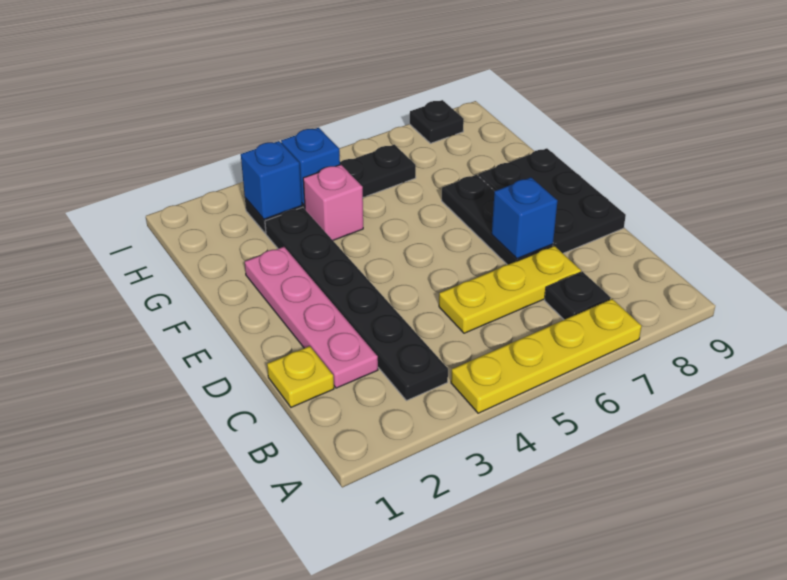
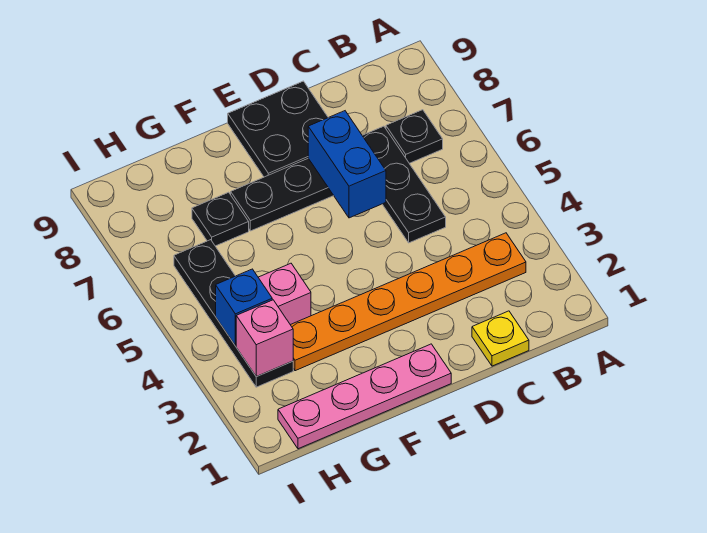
yellow 1x4 plate [451,299,642,413] -> none
black 1x6 plate [265,207,448,401] -> orange 1x6 plate [291,233,526,371]
pink 1x4 plate [245,247,378,388] -> pink 1x4 plate moved to [278,344,451,449]
yellow 1x3 plate [439,246,581,333] -> black 1x3 plate [362,126,446,243]
blue 1x1 brick [492,177,557,259] -> blue 1x2 brick [308,111,386,218]
black 2x3 plate [478,148,626,253] -> black 2x2 plate [228,81,328,177]
blue 1x1 brick [241,141,302,219] -> pink 1x1 brick [236,300,293,377]
black 1x1 plate [410,100,464,143] -> black 1x1 plate moved to [192,192,249,246]

